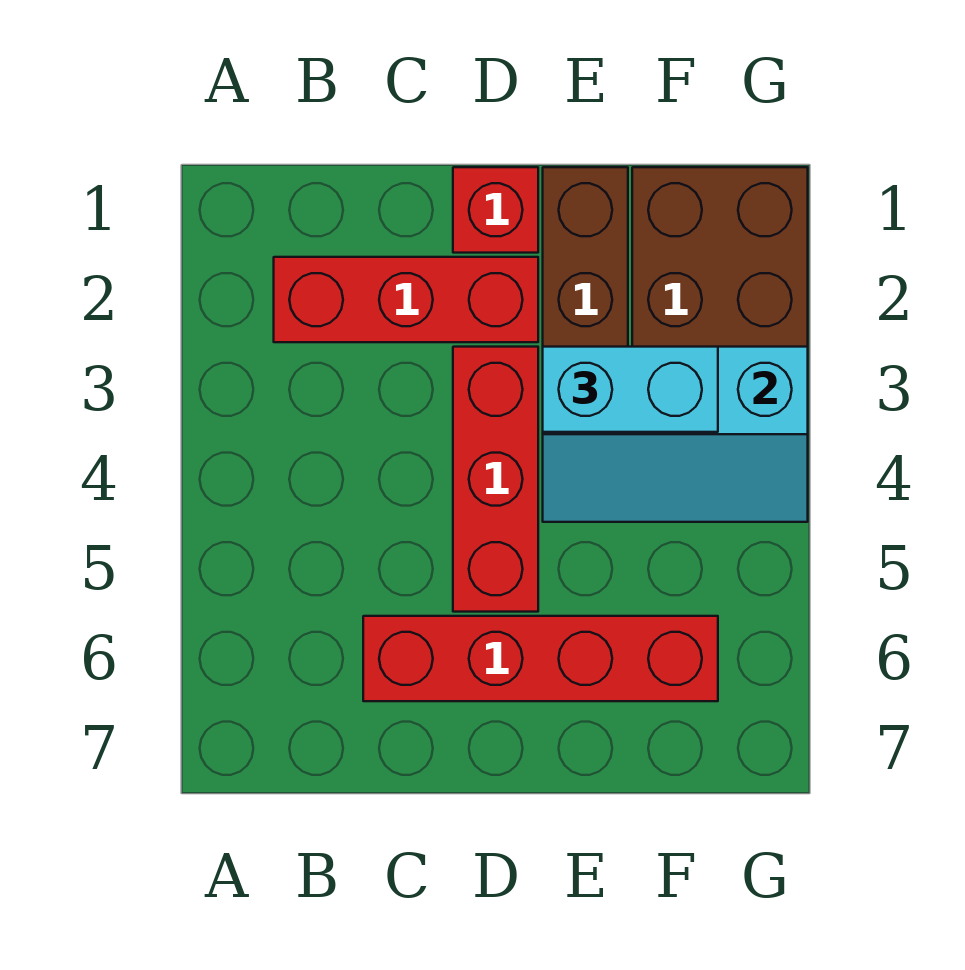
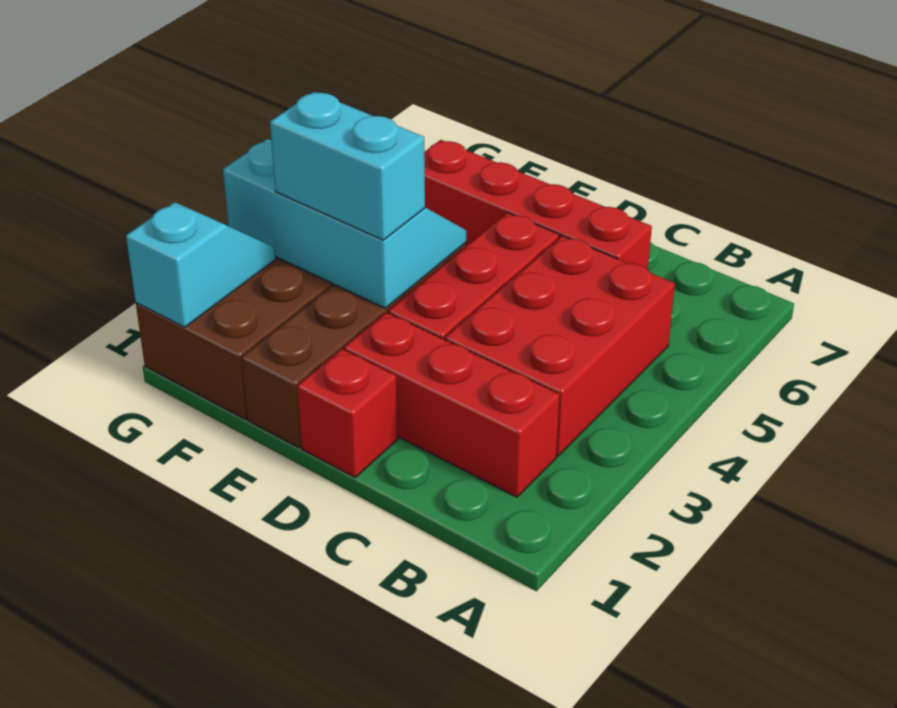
none -> red 2x3 brick [445,236,675,456]
none -> cyan 1x2 slope [126,202,276,327]

